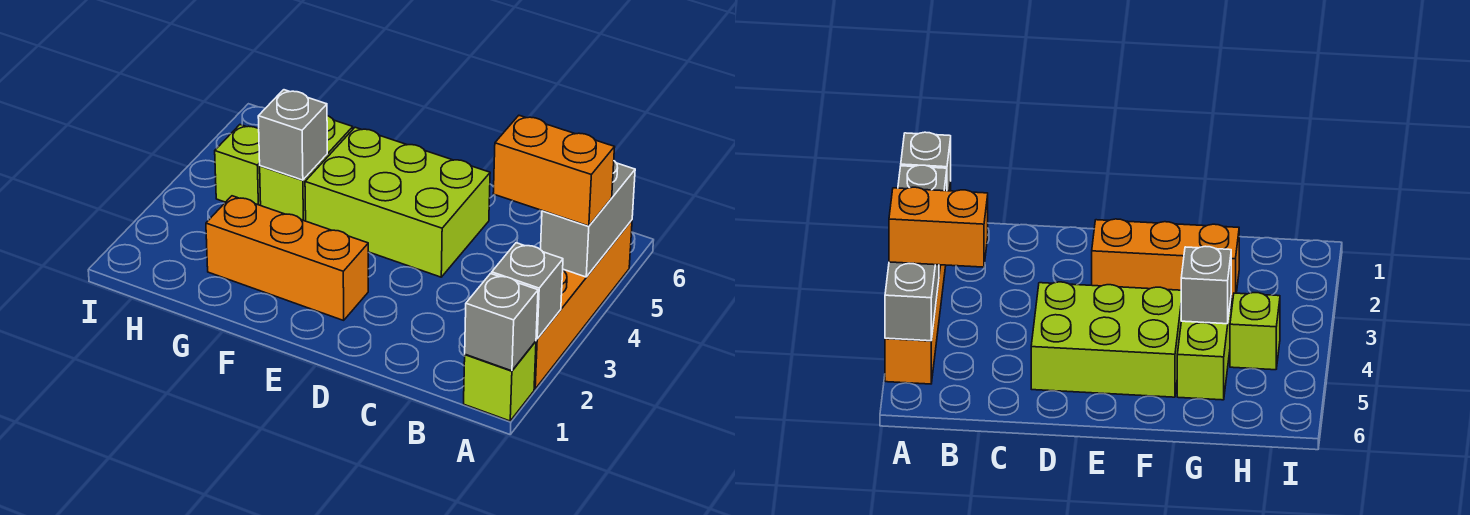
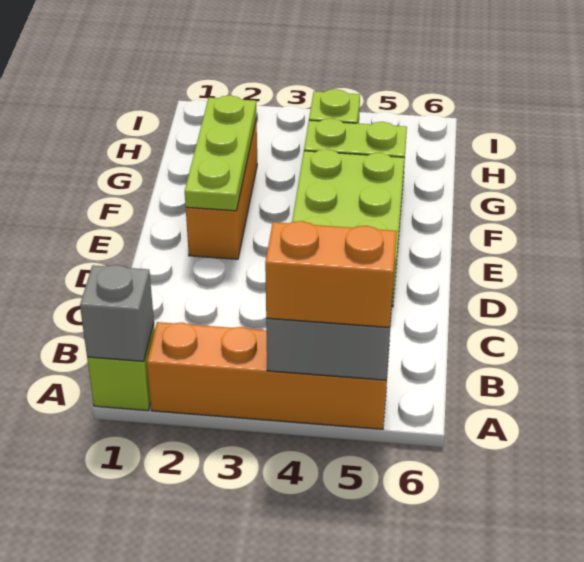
grey 1x1 brick [492,243,563,339] -> none
orange 1x2 brick [493,116,615,226] -> orange 1x2 brick turned to [265,221,397,327]
none -> lime 1x3 plate [185,95,256,211]
grey 1x1 brick [258,90,327,180] -> none

